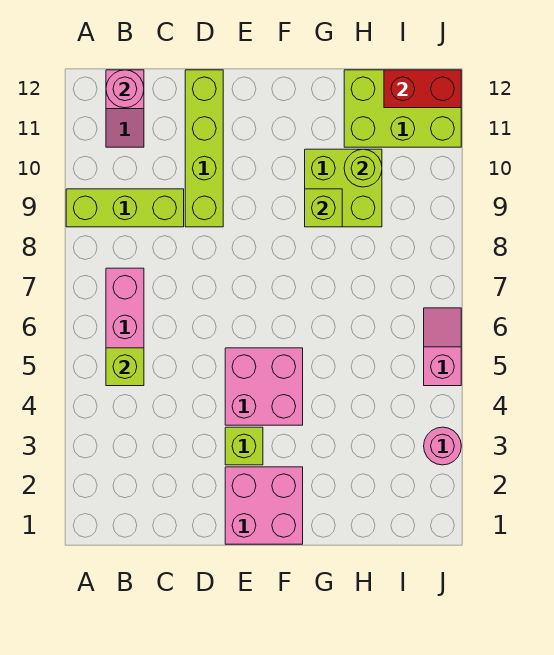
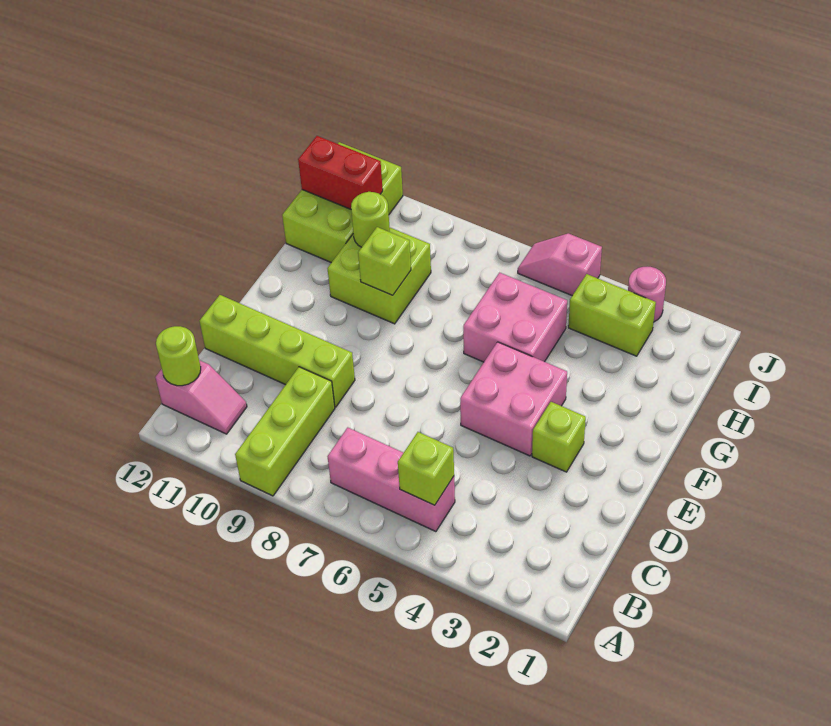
pink 1x1 round brick [106,70,144,108] -> lime 1x1 round brick [156,326,201,386]
pink 2x2 brick [225,467,303,544] -> pink 2x2 brick moved to [463,273,567,362]
none -> lime 1x2 brick [568,274,656,356]
red 1x2 brick [384,70,461,108] -> red 1x2 brick turned to [298,136,383,209]

